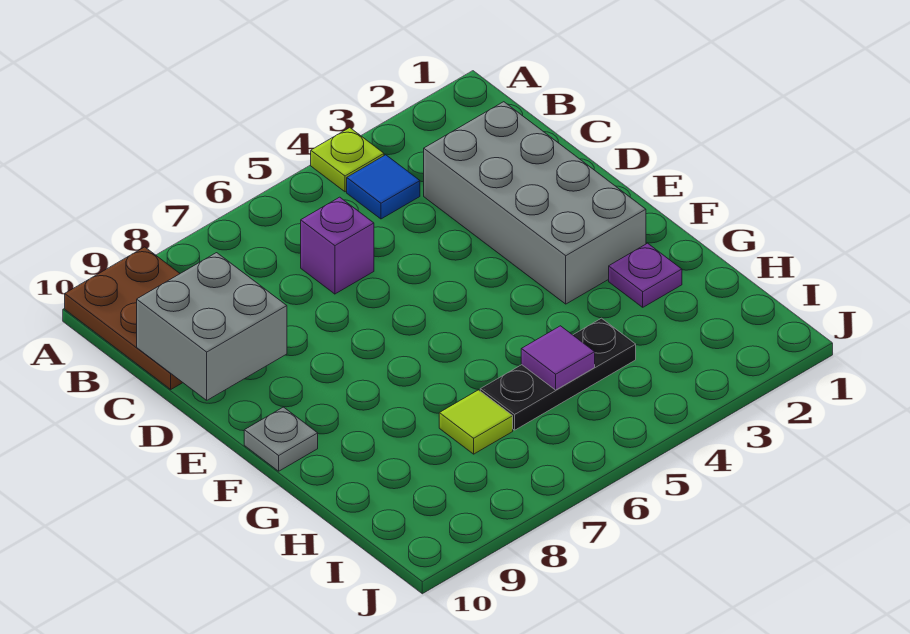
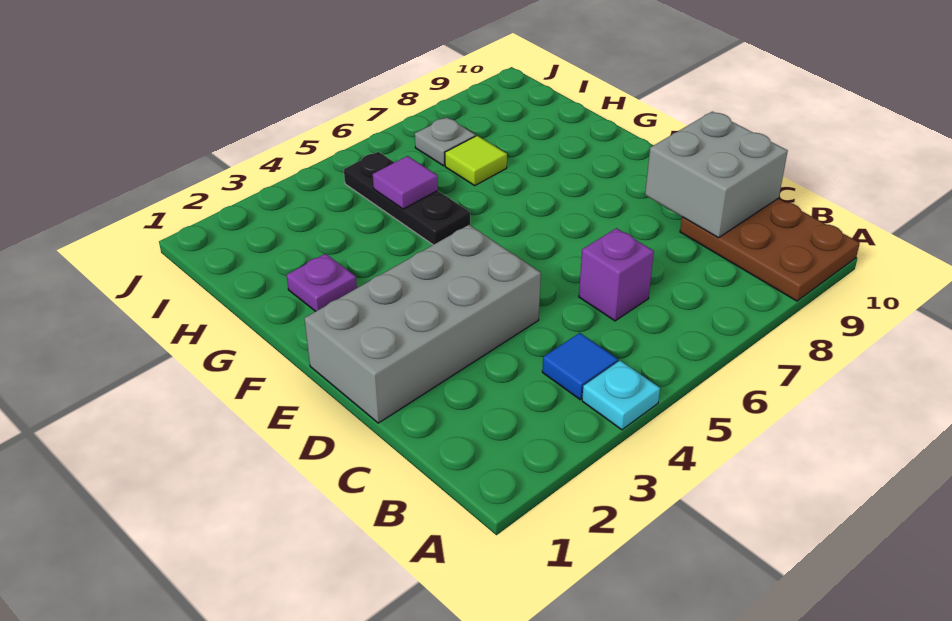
lime 1x1 plate [311,128,384,192] -> cyan 1x1 plate [582,361,660,430]
grey 2x4 brick [424,102,646,304] -> grey 2x4 brick turned to [304,225,541,423]
grey 1x1 plate [244,407,318,471] -> grey 1x1 plate moved to [415,117,476,166]
black 1x3 plate [480,318,636,430] -> black 1x3 plate turned to [344,152,470,245]

